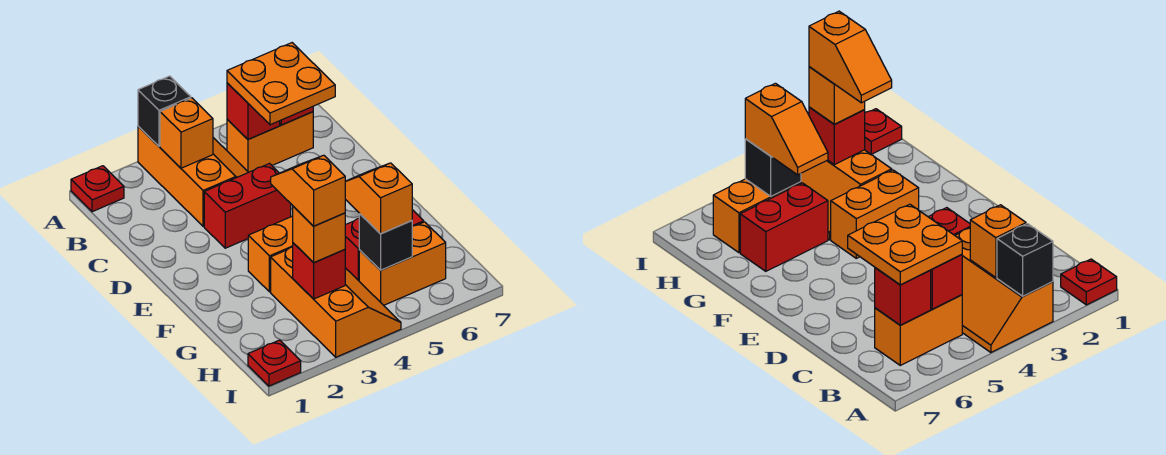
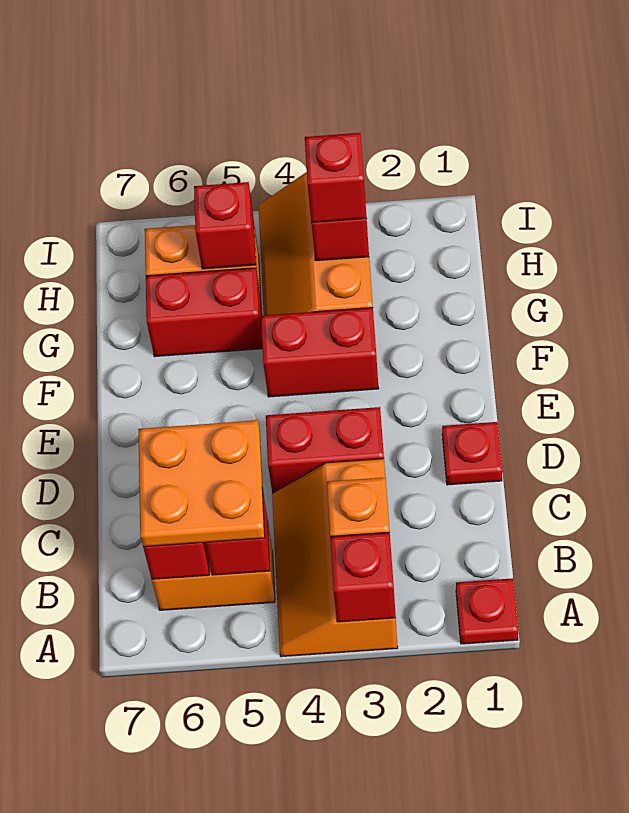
black 1x1 brick [138,76,191,146] -> red 1x1 brick [330,532,396,622]
orange 1x2 brick [248,216,293,292] -> red 1x2 brick [261,308,379,397]
orange 1x2 slope [271,155,345,226] -> none
orange 1x2 slope [345,163,412,234] -> none
orange 1x1 brick [293,206,345,263] -> red 1x1 brick [305,133,367,223]
black 1x1 brick [359,214,412,270] -> red 1x1 brick [194,182,256,269]
red 1x1 plate [248,340,301,386] -> red 1x1 plate moved to [442,422,502,485]

